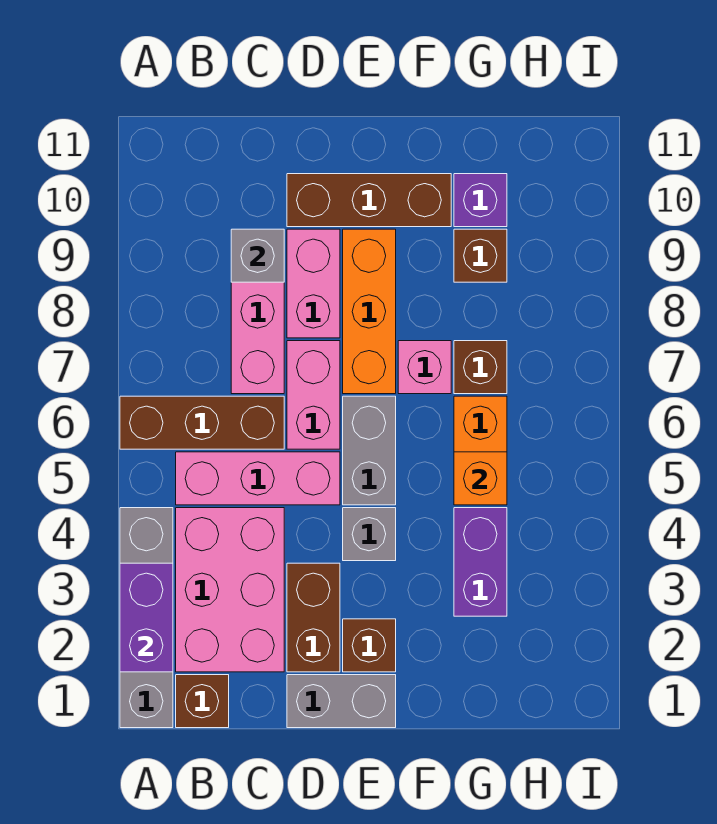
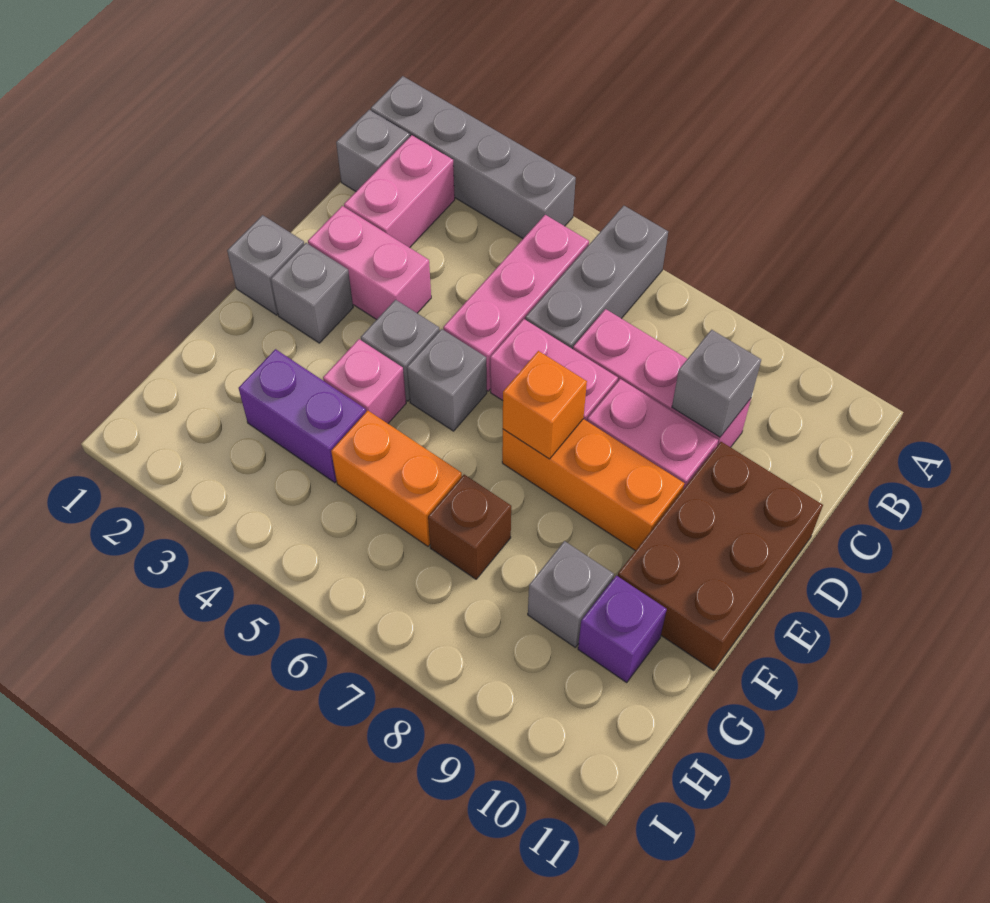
purple 1x2 brick [120,563,173,672] -> none
brown 1x3 brick [120,396,284,449] -> grey 1x3 brick [525,206,668,349]
brown 1x1 brick [176,675,229,728] -> grey 1x1 brick [336,110,410,191]
pink 2x3 brick [176,508,284,672] -> pink 1x2 brick [344,135,455,248]
grey 1x2 brick [287,675,396,728] -> grey 1x1 brick [227,215,304,315]
brown 1x2 brick [287,563,340,672] -> pink 1x2 brick [308,206,431,320]
brown 1x3 brick [287,174,451,227] -> brown 2x3 brick [618,442,823,671]
brown 1x1 brick [343,619,396,672] -> grey 1x1 brick [271,243,353,343]
grey 1x2 brick [343,396,396,505] -> grey 1x1 brick [407,329,487,431]
pink 1x1 brick [398,341,451,394] -> pink 1x1 brick moved to [323,339,406,423]
orange 1x1 brick [454,452,507,505] -> orange 1x1 brick moved to [503,351,587,459]
brown 1x1 brick [454,229,507,282] -> grey 1x1 brick [528,541,614,647]

